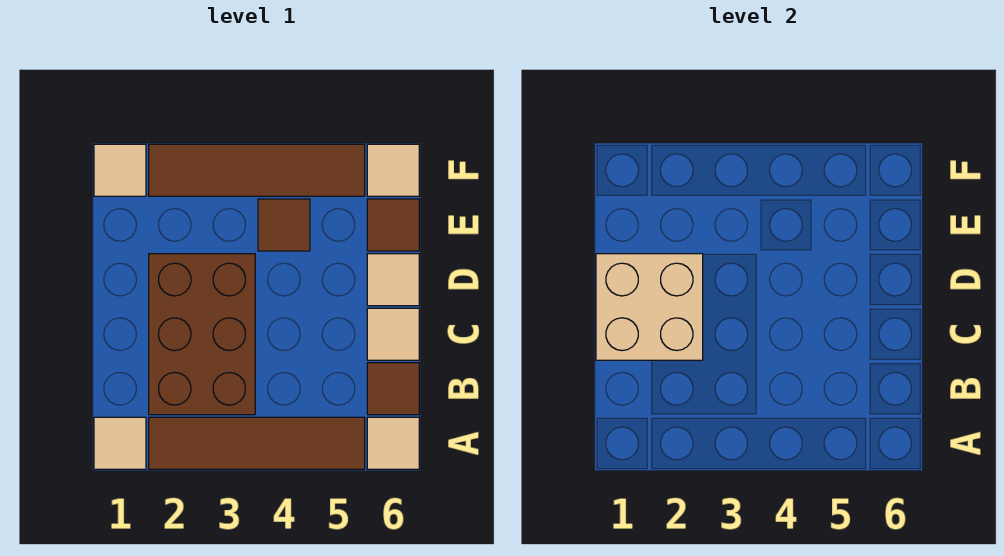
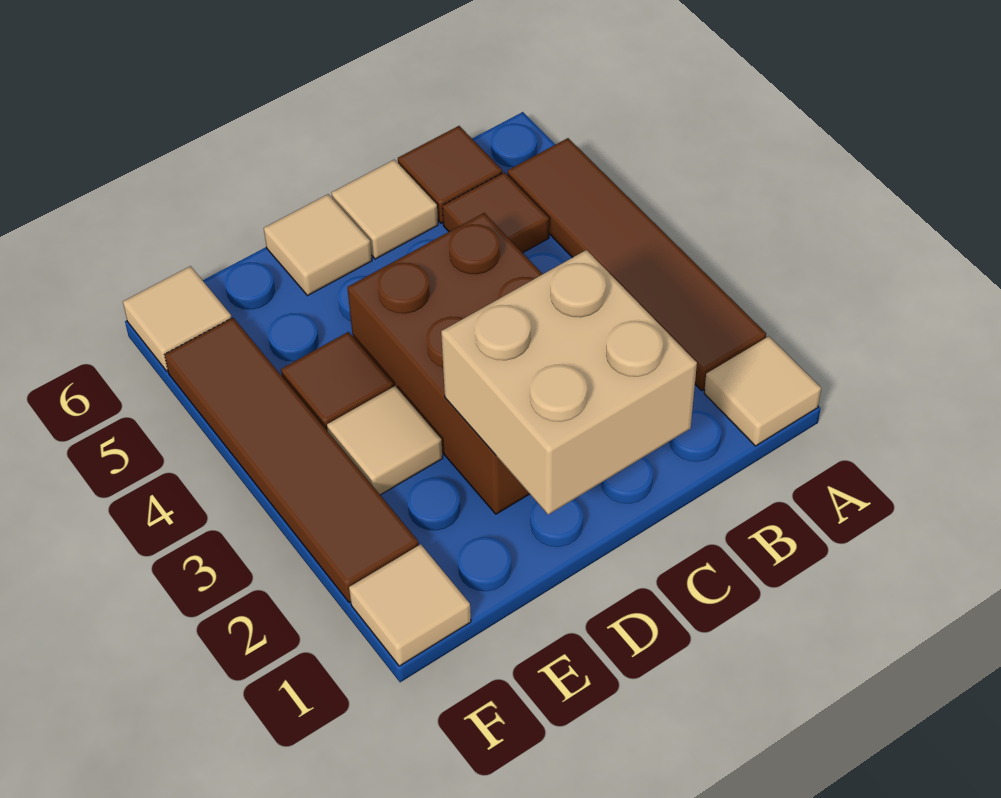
tan 1x1 tile [367,417,419,469] -> tan 1x1 tile moved to [327,386,443,495]
brown 2x3 brick [149,254,255,415] -> brown 2x3 brick turned to [347,213,542,514]
brown 1x1 tile [367,199,419,251] -> brown 1x1 tile moved to [442,172,549,253]

